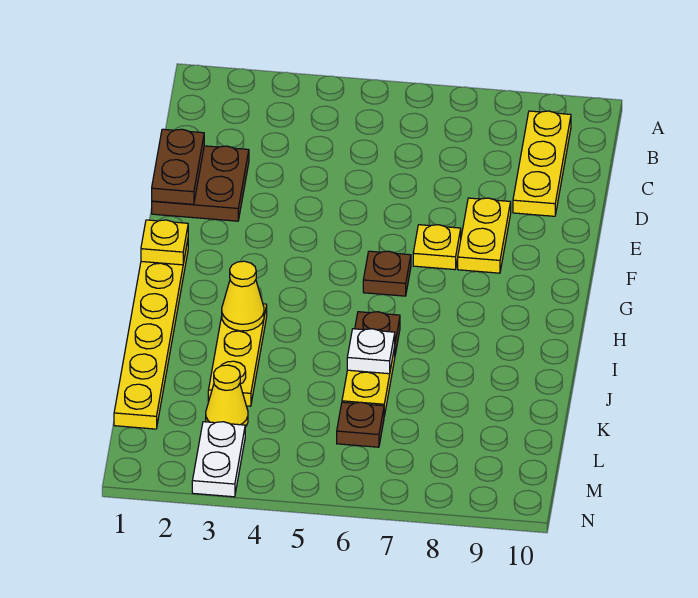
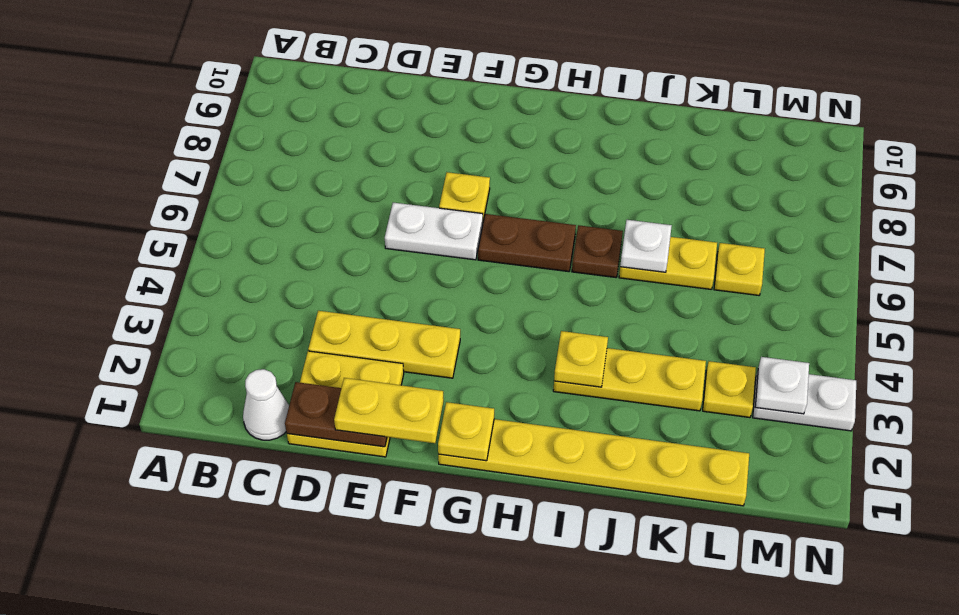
yellow 1x3 plate [513,111,571,216] -> yellow 1x3 plate moved to [308,311,460,378]
none -> white 1x1 cone [243,369,289,440]
brown 2x2 plate [152,146,249,221] -> yellow 2x2 plate [287,351,404,457]
none -> white 1x2 plate [385,203,483,260]
yellow 1x2 plate [458,198,511,273] -> yellow 1x2 plate moved to [334,378,444,443]
brown 1x1 plate [363,251,411,296] -> brown 1x2 plate [478,214,576,272]
yellow 1x1 cone [222,261,264,331] -> yellow 1x1 plate [554,331,608,387]
yellow 1x1 cone [206,365,248,427] -> yellow 1x1 plate [703,361,756,418]
brown 1x1 plate [337,402,384,447] -> yellow 1x1 plate [714,243,765,295]
none -> white 1x1 plate [755,357,809,414]

